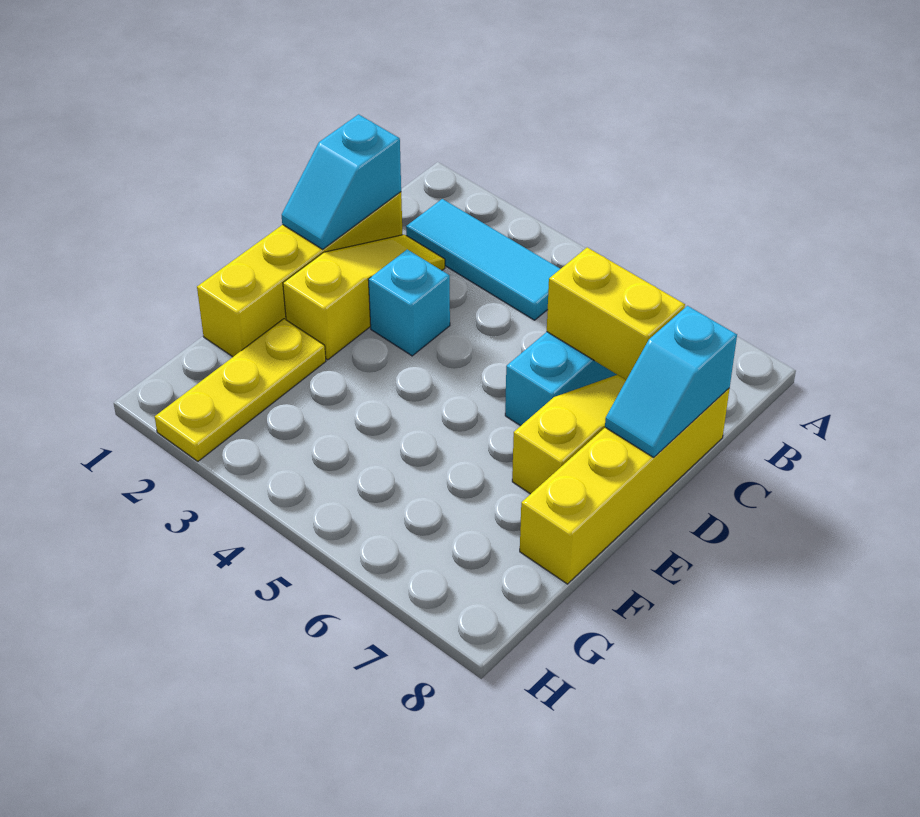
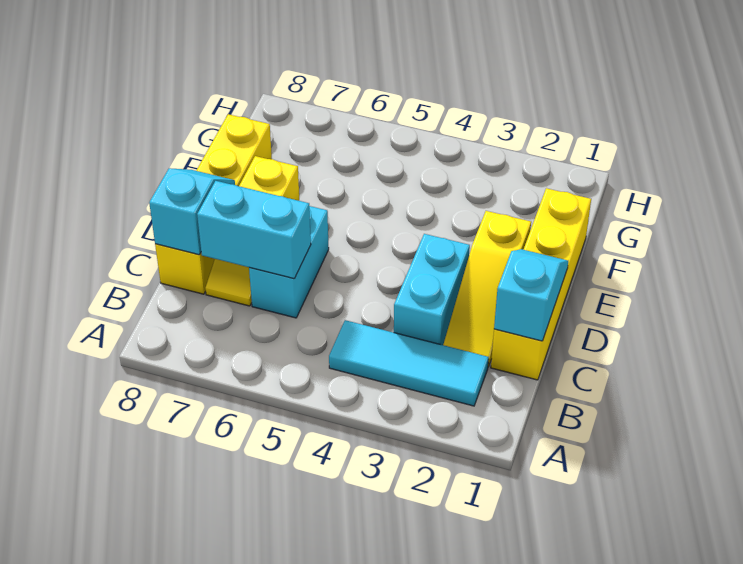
yellow 1x2 brick [547,247,685,380] -> cyan 1x2 brick [197,181,311,279]
cyan 1x1 brick [368,249,450,356] -> cyan 1x2 brick [394,234,470,345]
yellow 1x3 plate [155,319,326,461] -> none

